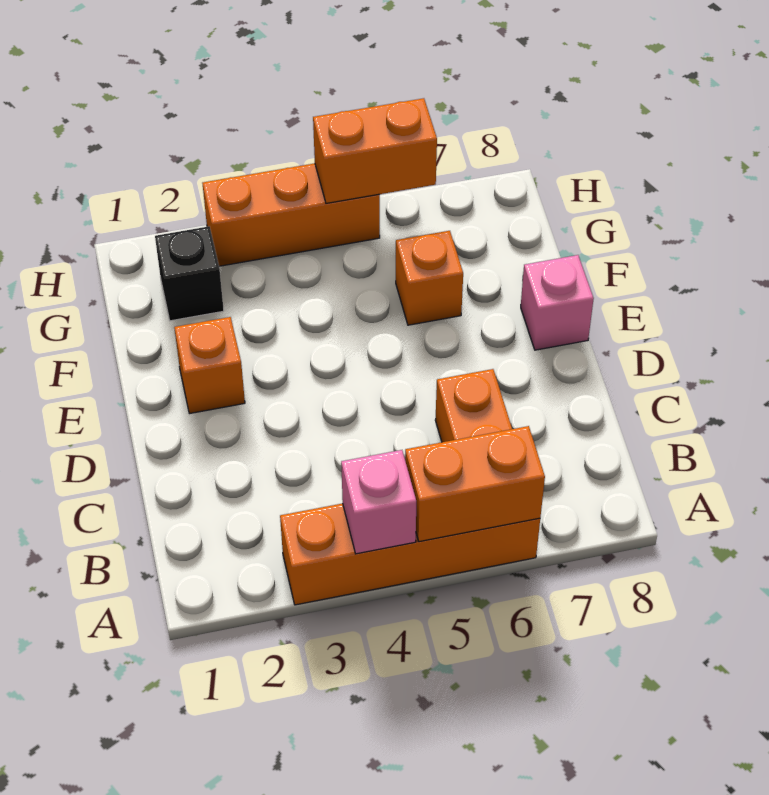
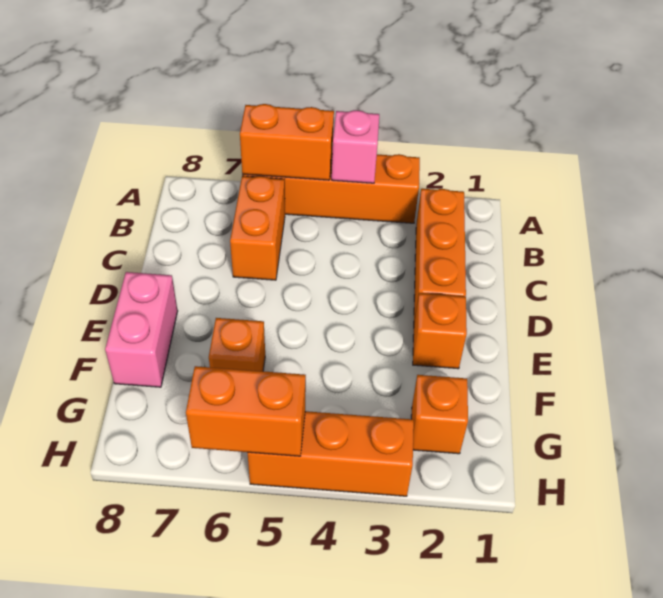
none -> orange 1x3 brick [414,189,466,323]
pink 1x1 brick [521,255,594,350] -> pink 1x2 brick [105,272,178,387]
black 1x1 brick [155,226,224,321] -> orange 1x1 brick [411,375,468,454]

